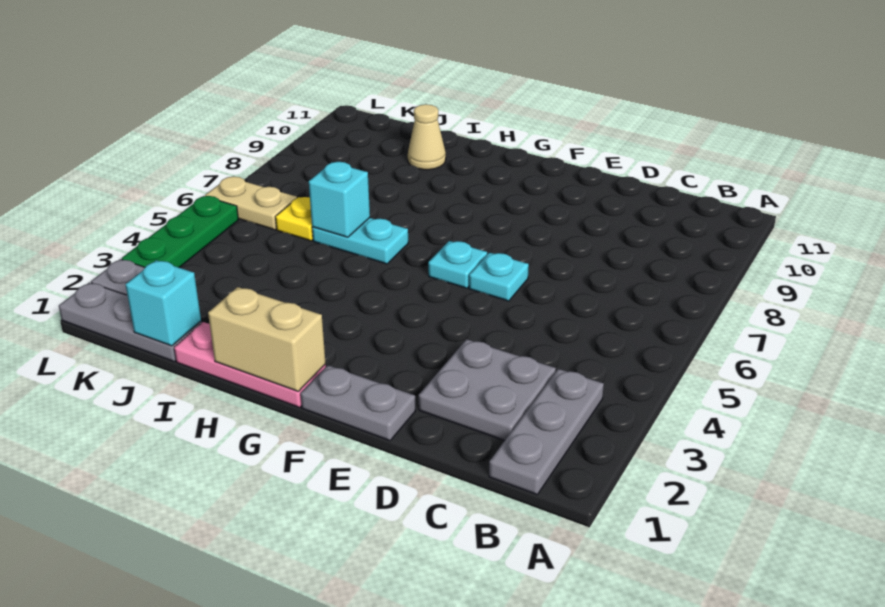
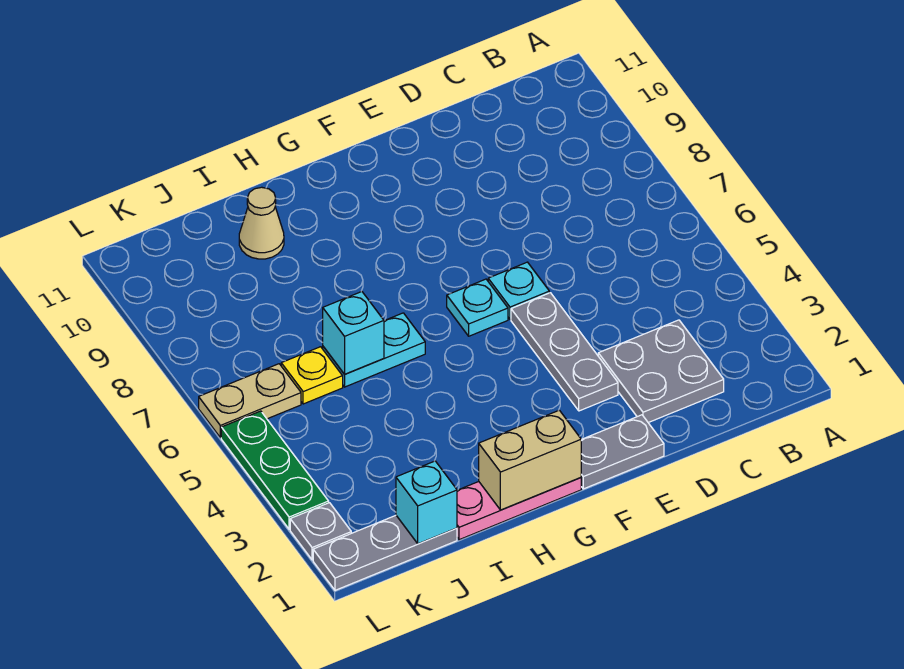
grey 1x3 plate [489,369,604,494] -> grey 1x3 plate moved to [511,293,618,411]

